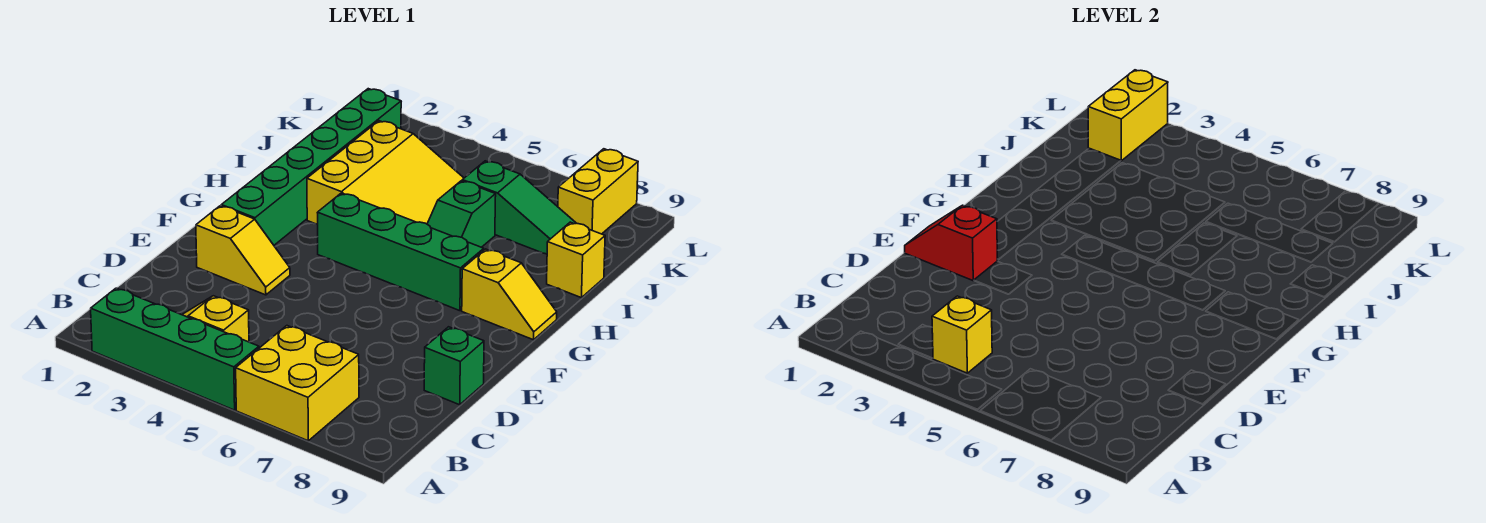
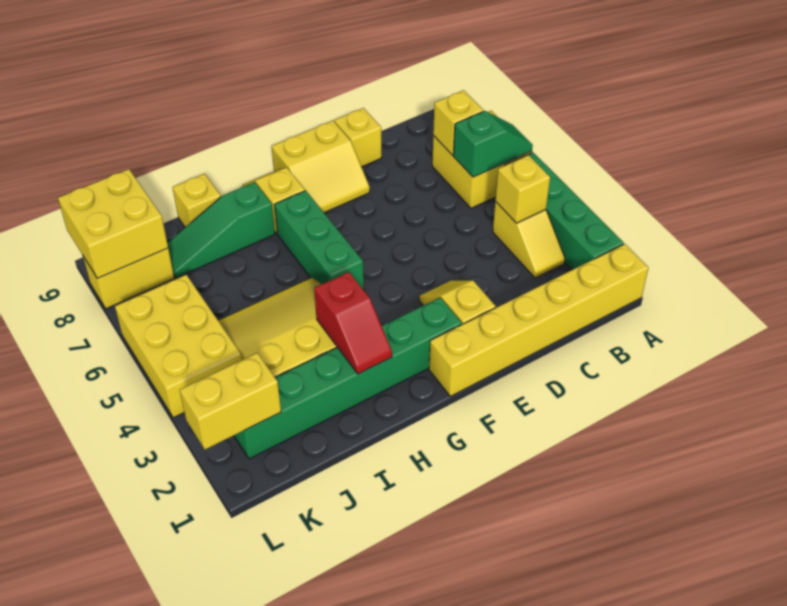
none -> yellow 1x6 brick [429,244,648,396]
none -> yellow 1x1 brick [433,90,484,155]
green 1x1 brick [424,327,484,405] -> yellow 1x1 brick [334,108,382,167]
red 1x2 slope [905,205,997,281] -> red 1x2 slope moved to [314,272,392,374]
none -> yellow 2x2 slope [272,121,370,213]
green 1x4 brick [317,193,484,311] -> green 1x3 brick [274,191,364,290]
green 1x2 slope [427,181,496,247] -> green 1x2 slope moved to [453,111,533,177]
green 1x3 slope [462,161,576,254] -> green 1x3 slope turned to [167,182,275,278]
none -> yellow 2x3 brick [115,275,242,418]
none -> yellow 2x2 brick [58,169,168,278]

